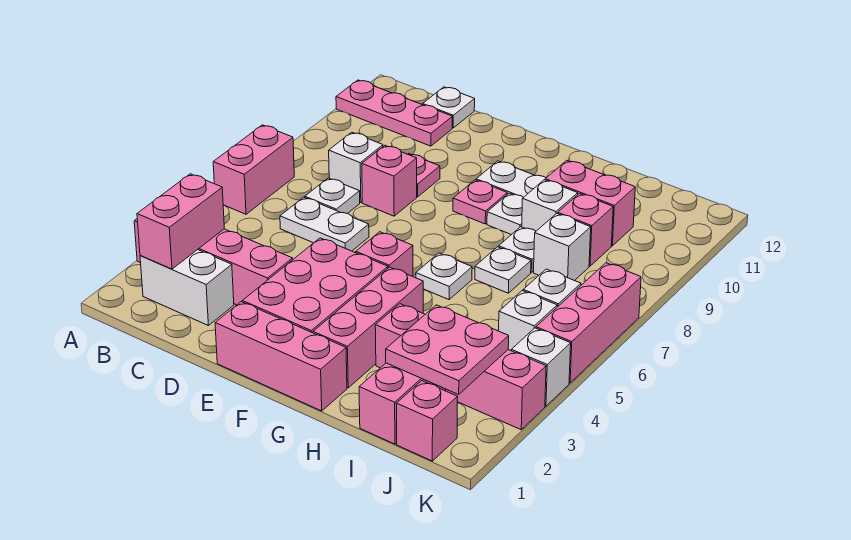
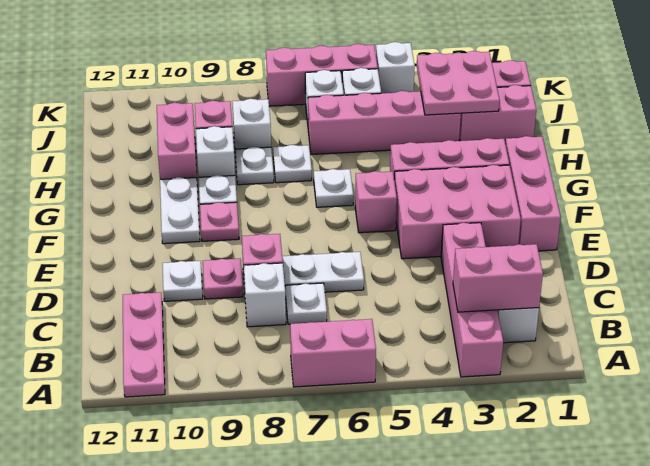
white 1x2 plate [280,197,369,251] -> white 1x2 plate turned to [283,252,364,292]
white 1x1 plate [423,87,475,128] -> white 1x1 plate moved to [162,261,203,301]
pink 1x4 brick [375,304,546,430] -> pink 1x4 brick turned to [308,91,461,155]

